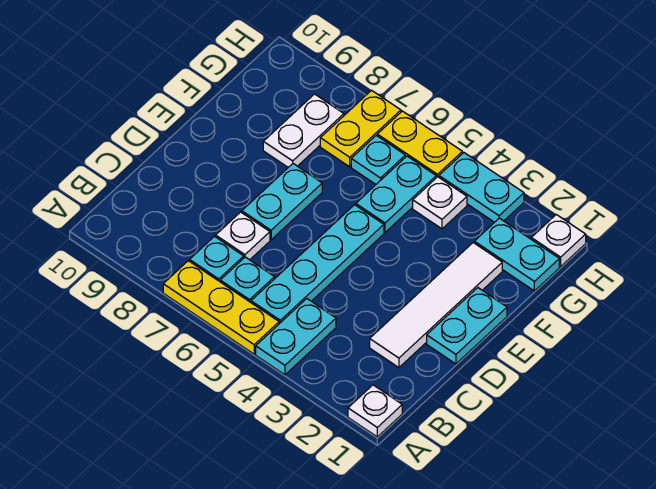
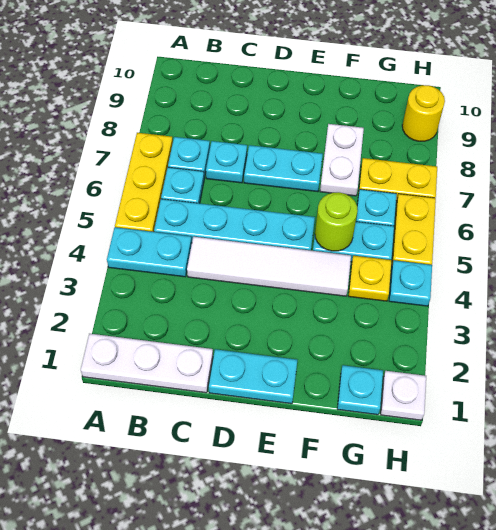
white 1x1 plate [348,385,402,437] -> white 1x3 plate [81,334,213,393]
white 1x4 tile [370,243,502,368] -> white 1x4 tile moved to [187,237,351,296]
white 1x1 plate [216,212,270,260] -> cyan 1x1 plate [206,141,247,183]
none -> lime 1x1 round brick [315,192,358,251]
white 1x2 plate [263,94,344,167] -> white 1x2 plate turned to [320,124,364,196]
cyan 1x2 plate [474,218,559,291] -> cyan 1x1 plate [337,365,383,415]
white 1x1 plate [413,177,467,229] -> yellow 1x1 plate [349,256,392,301]
cyan 1x2 plate [439,153,524,222] -> cyan 1x1 plate [389,260,432,306]
none -> yellow 1x1 round brick [402,85,445,141]

